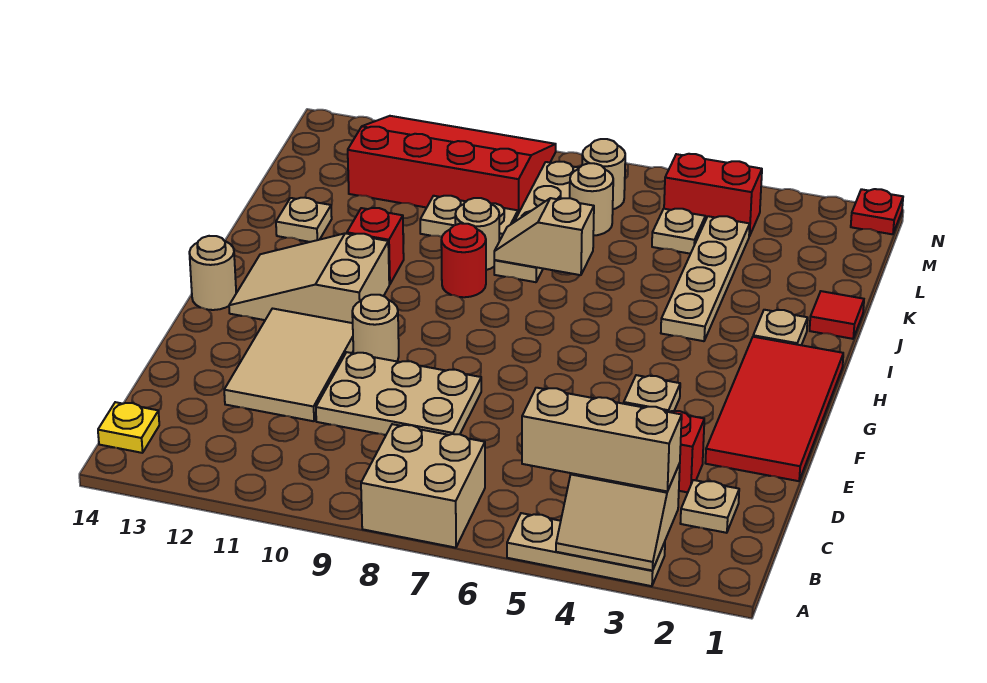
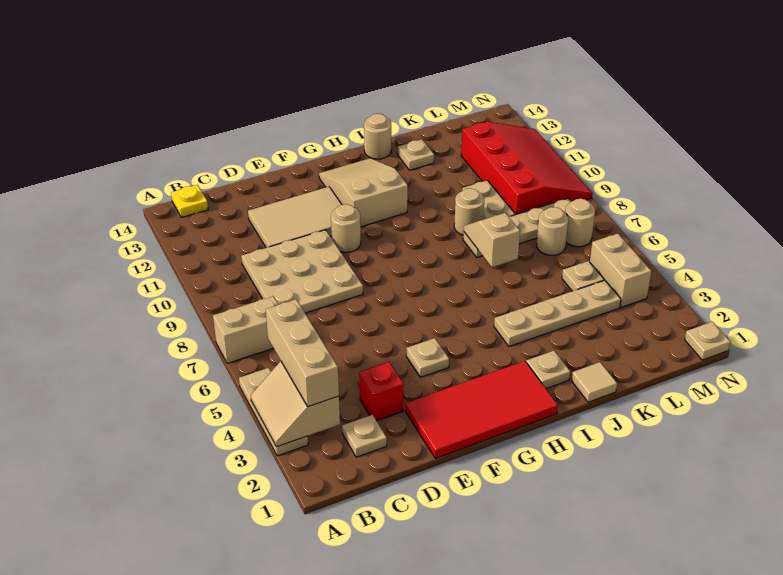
tan 2x2 brick [361,424,485,548] -> tan 1x2 brick [213,296,279,363]
tan 2x3 plate [316,352,481,435] -> tan 3x3 plate [241,230,363,313]
tan 1x1 round brick [189,236,236,310] -> tan 1x1 round brick moved to [364,114,391,159]
red 1x1 round brick [441,223,486,297] -> none
red 1x1 brick [347,208,404,285] -> none
red 1x1 tile [810,291,864,339] -> tan 1x1 tile [572,362,617,402]
red 1x2 brick [664,154,762,236] -> tan 1x2 brick [590,234,651,307]
red 1x1 plate [851,189,903,234] -> tan 1x1 plate [685,322,730,360]

